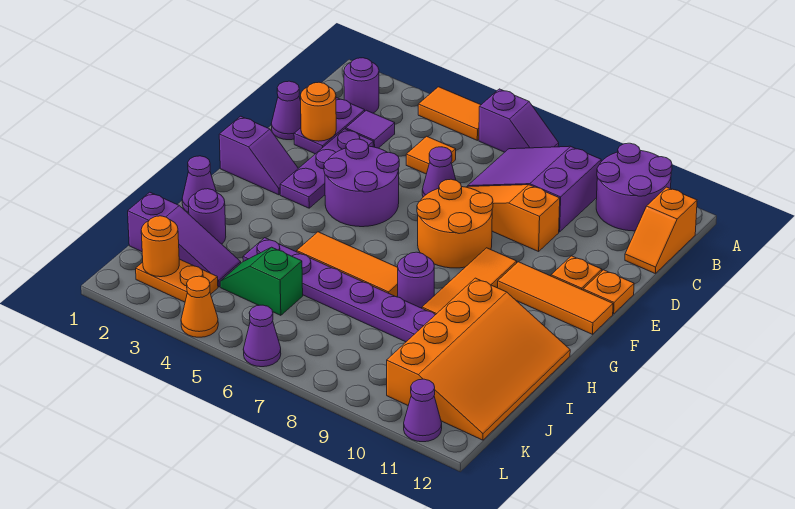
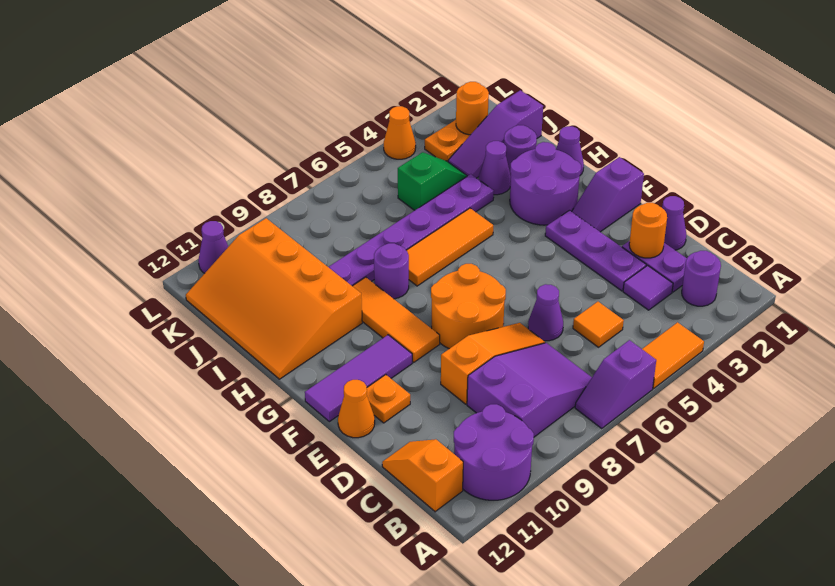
purple 2x2 round brick [324,139,399,227] -> purple 2x2 round brick moved to [510,142,581,225]
orange 1x1 plate [583,270,634,314] -> orange 1x1 cone [338,380,375,438]
orange 1x3 tile [498,262,613,334] -> purple 1x3 tile [305,335,412,422]
purple 1x1 cone [243,305,281,367] -> purple 1x1 cone moved to [479,141,511,195]

